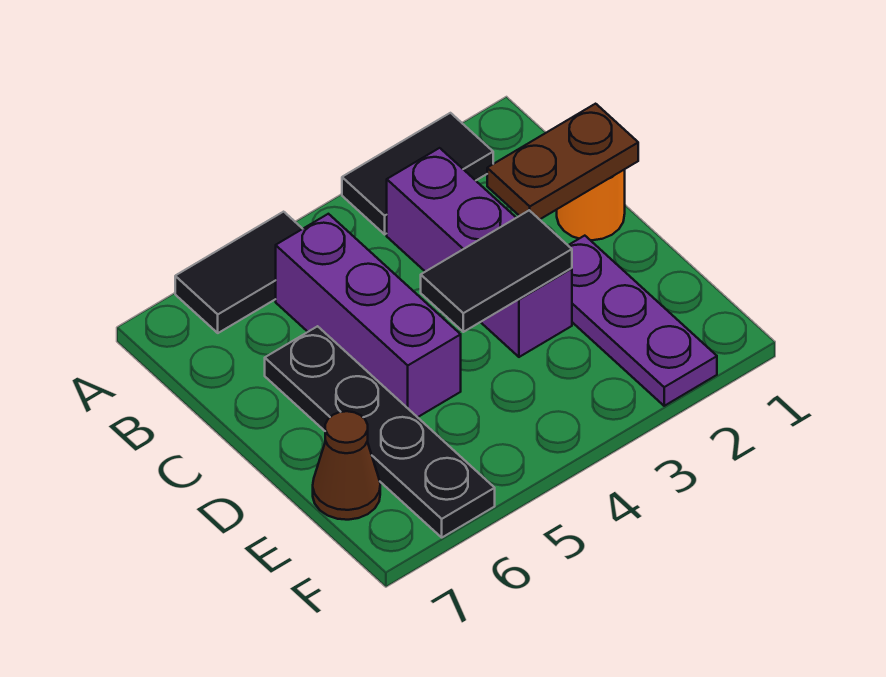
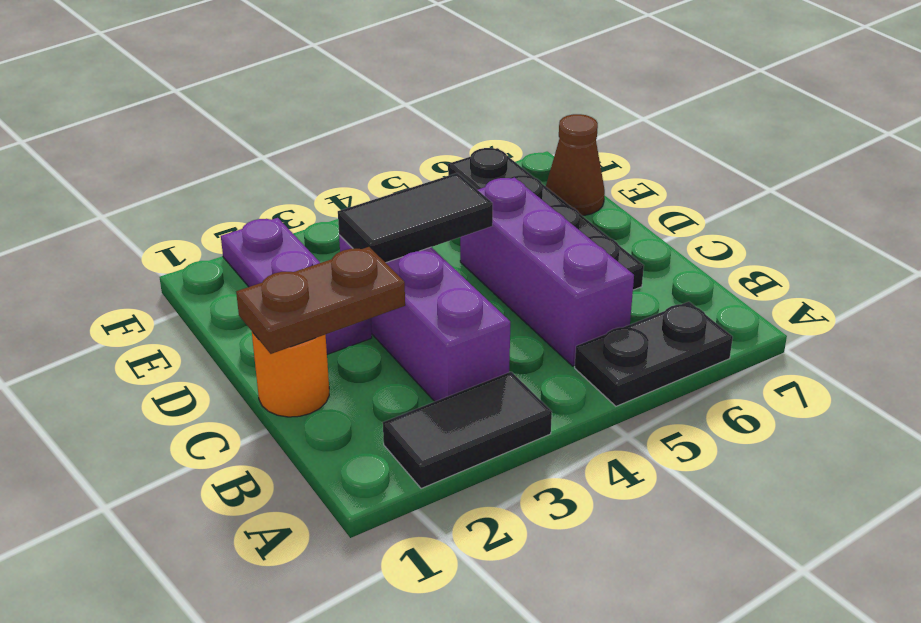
black 1x2 tile [175,212,302,333] -> black 1x2 plate [575,302,733,406]

